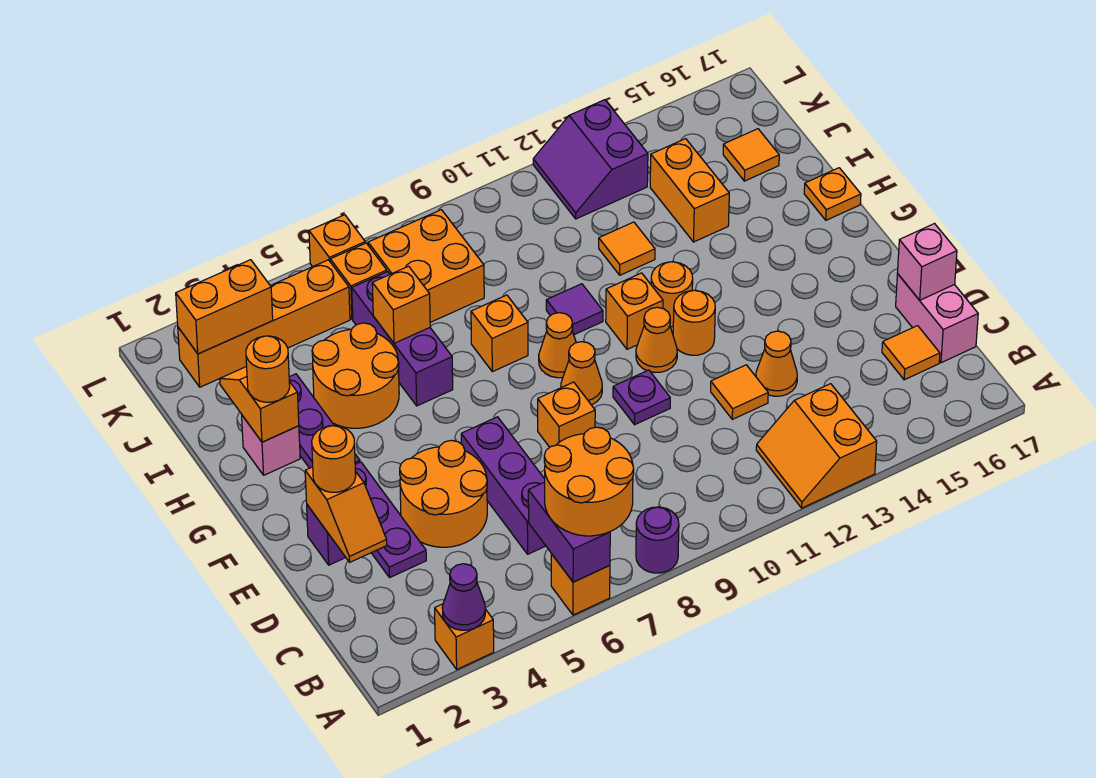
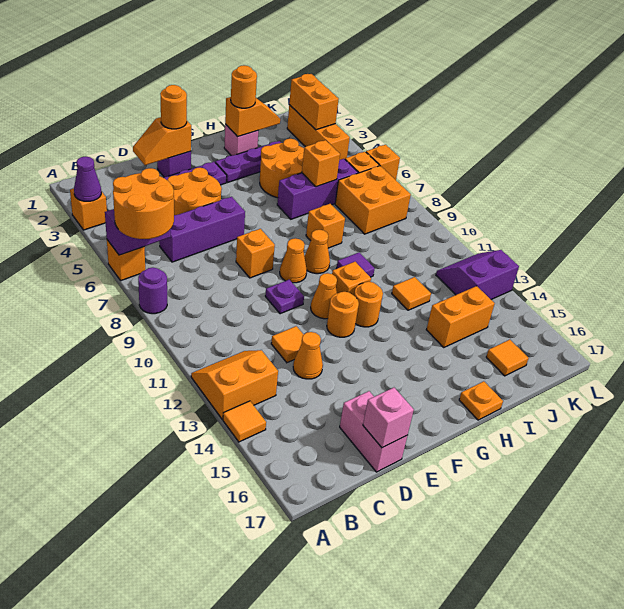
orange 1x1 tile [882,326,940,380] -> orange 1x1 tile moved to [223,401,266,442]
pink 1x2 brick [896,274,978,363] -> pink 1x2 brick turned to [340,391,407,472]
orange 1x4 brick [178,260,350,387] -> orange 1x3 brick [287,105,350,160]

